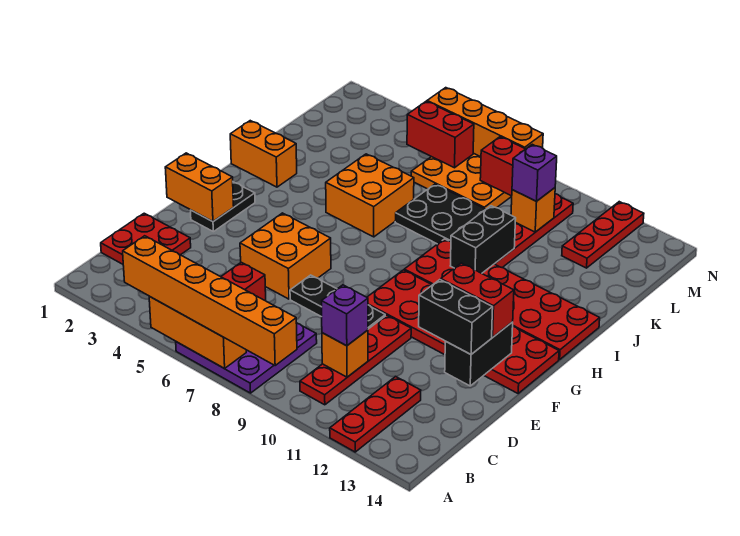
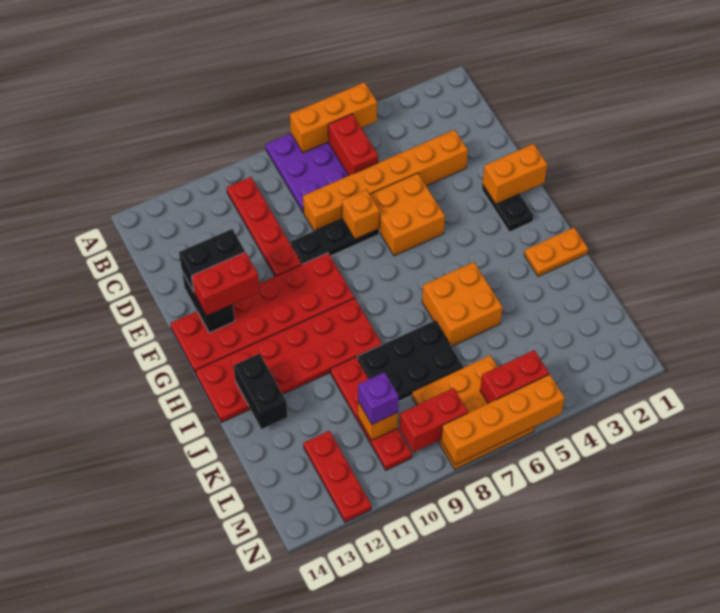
orange 1x6 brick [123,236,297,365] -> orange 1x6 brick moved to [303,130,468,231]
red 1x3 plate [330,376,421,452] -> none
red 2x2 plate [101,213,191,264] -> none
orange 1x1 brick [322,330,368,377] -> orange 1x1 brick moved to [342,189,380,239]
purple 1x1 brick [322,285,368,346] -> none
orange 1x2 brick [230,121,297,187] -> orange 1x2 plate [524,228,588,277]
black 1x2 brick [450,206,516,273] -> black 1x2 brick moved to [233,354,288,429]

